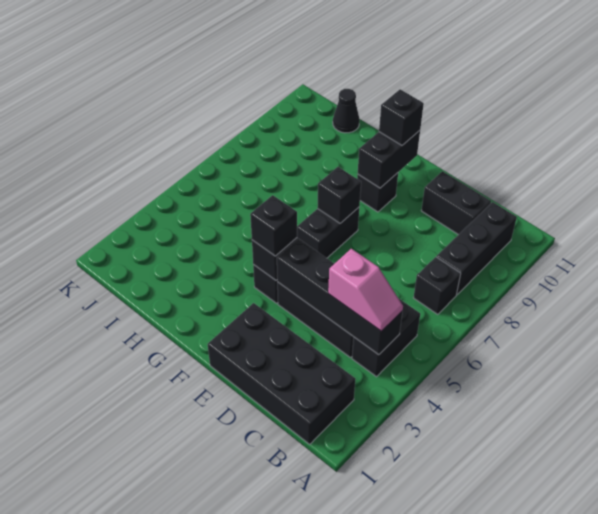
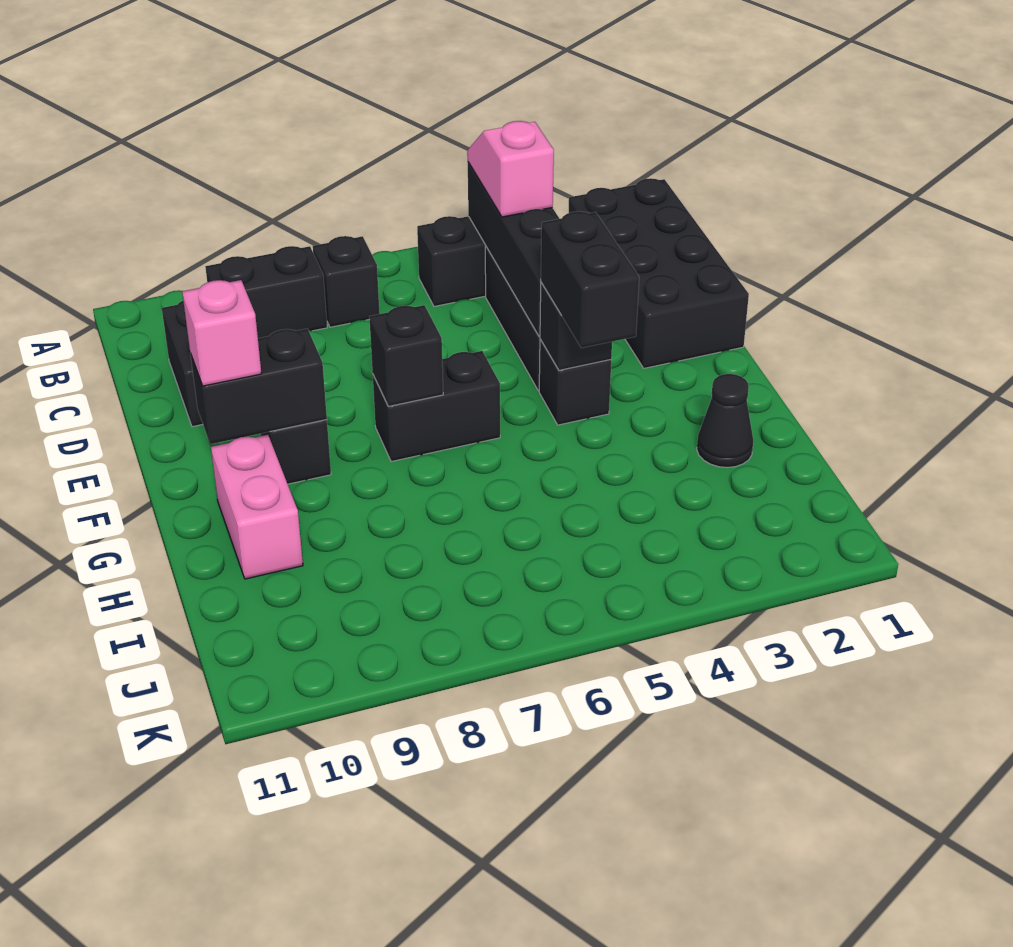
black 1x3 brick [437,202,517,295] -> black 1x2 brick [205,246,327,338]
black 1x1 brick [250,195,297,256] -> black 1x2 brick [541,211,639,348]
black 1x1 brick [379,89,424,145] -> pink 1x1 brick [182,280,261,386]
none -> pink 1x2 brick [211,435,303,579]
black 1x1 cone [333,89,360,133] -> black 1x1 cone moved to [697,374,753,468]

